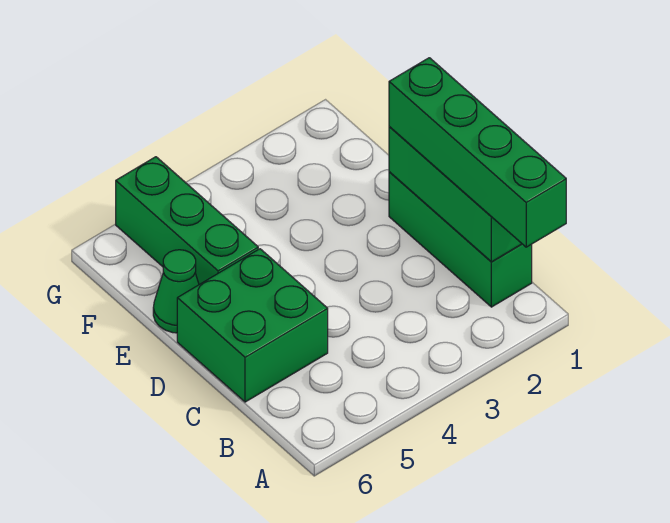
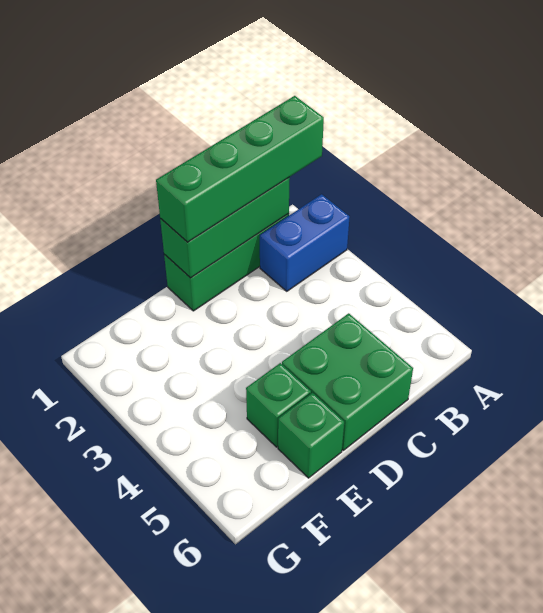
none -> blue 1x2 brick [260,194,350,291]
green 1x3 brick [116,157,258,284] -> green 1x1 brick [246,363,311,447]
green 1x1 cone [153,250,199,333] -> green 1x1 brick [278,393,344,478]

